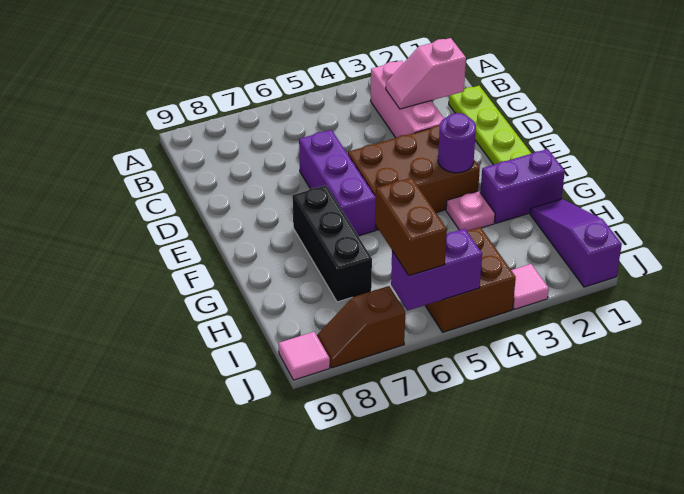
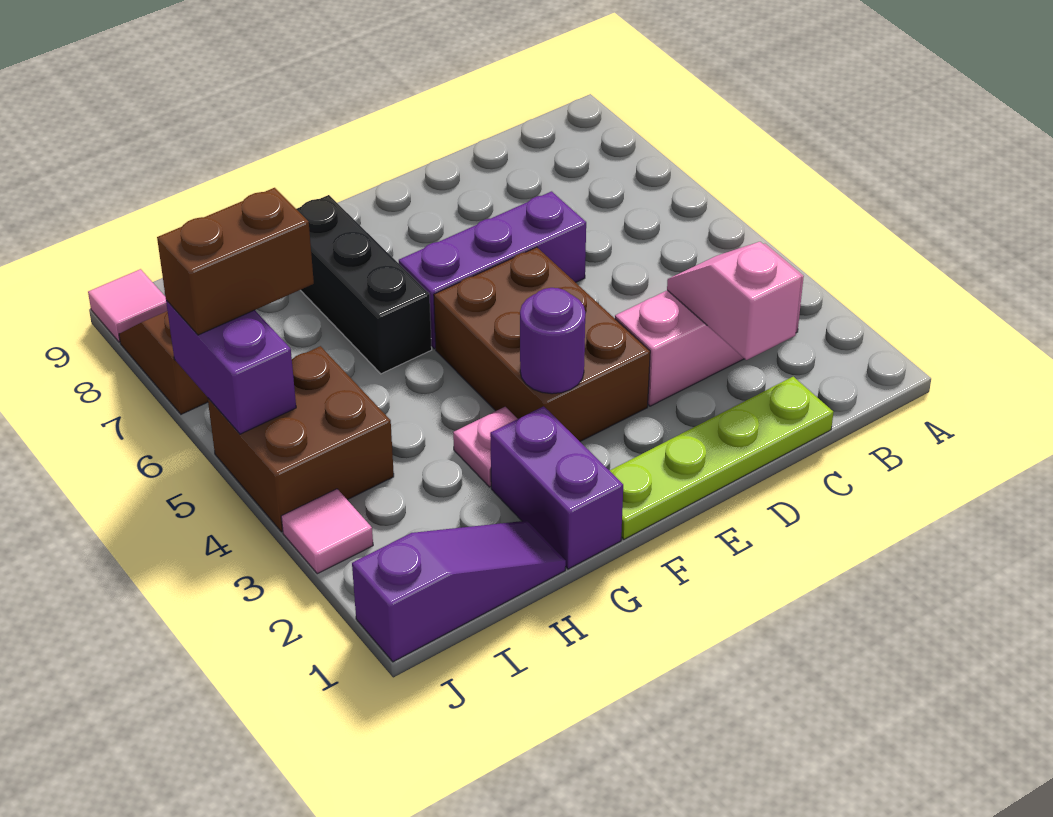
black 1x3 brick [292,185,372,302] -> black 1x3 brick turned to [297,195,432,374]

